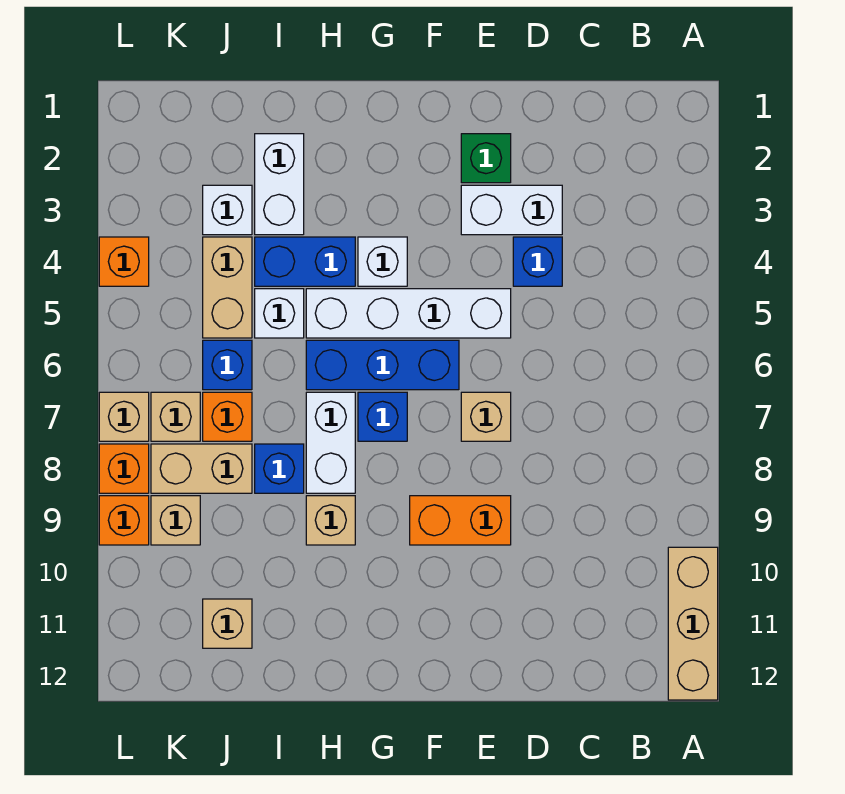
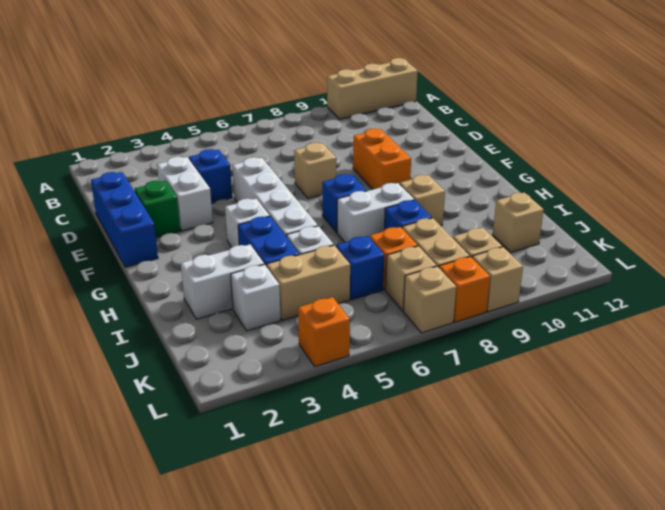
blue 1x3 brick [306,340,459,390] -> blue 1x3 brick moved to [91,172,158,267]
orange 1x1 brick [99,496,149,545] -> tan 1x1 brick [472,247,523,312]

